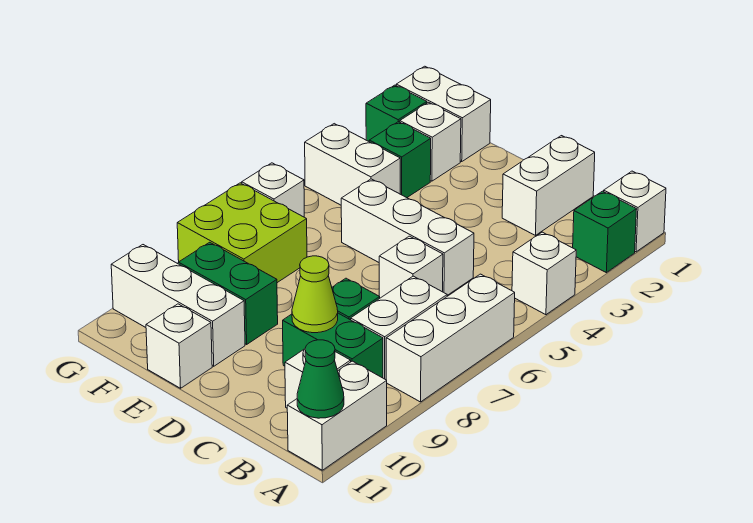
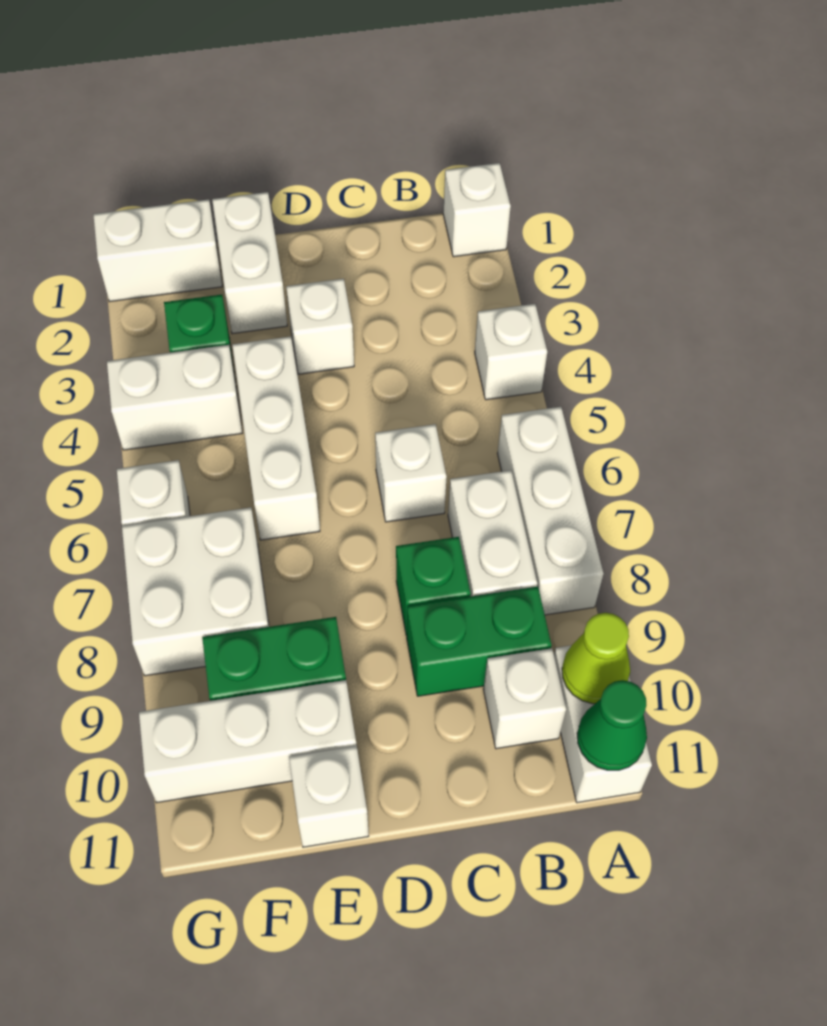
green 1x1 brick [573,191,637,273] -> none
white 1x2 brick [502,136,595,235] -> white 1x2 brick moved to [212,192,287,334]
white 1x3 brick [341,179,474,295] -> white 1x3 brick turned to [232,336,320,540]
lime 1x1 cone [292,256,338,333] -> lime 1x1 cone moved to [562,613,630,704]
white 1x1 brick [400,102,461,181] -> white 1x1 brick moved to [286,279,354,374]
lime 2x2 brick [177,183,307,283] -> white 2x2 brick [122,507,269,676]
green 1x1 brick [366,85,427,141] -> none

